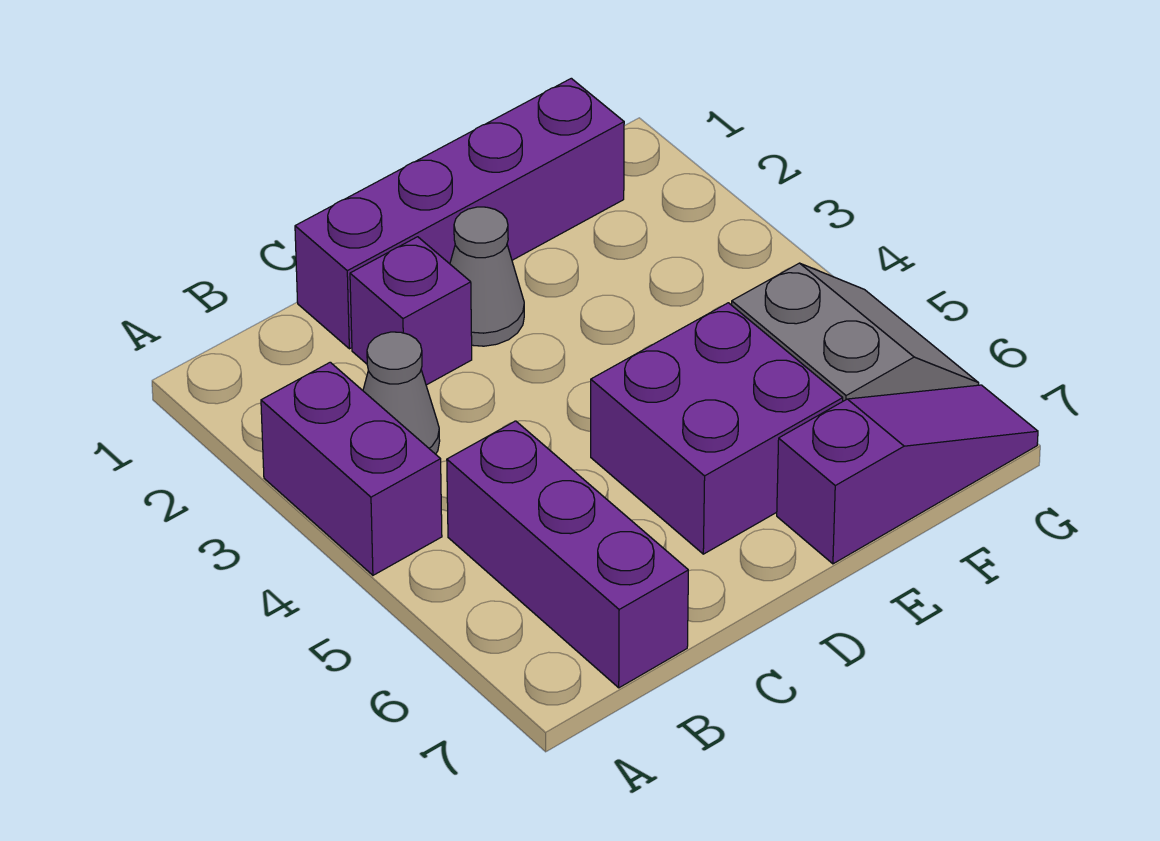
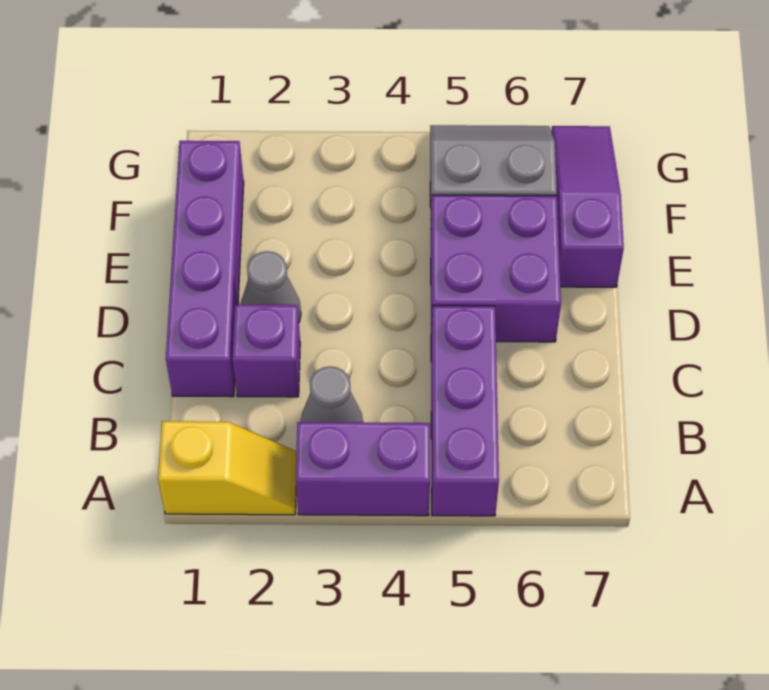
none -> yellow 1x2 slope [158,421,297,515]
purple 1x3 brick [447,421,688,688] -> purple 1x3 brick turned to [431,306,499,516]

